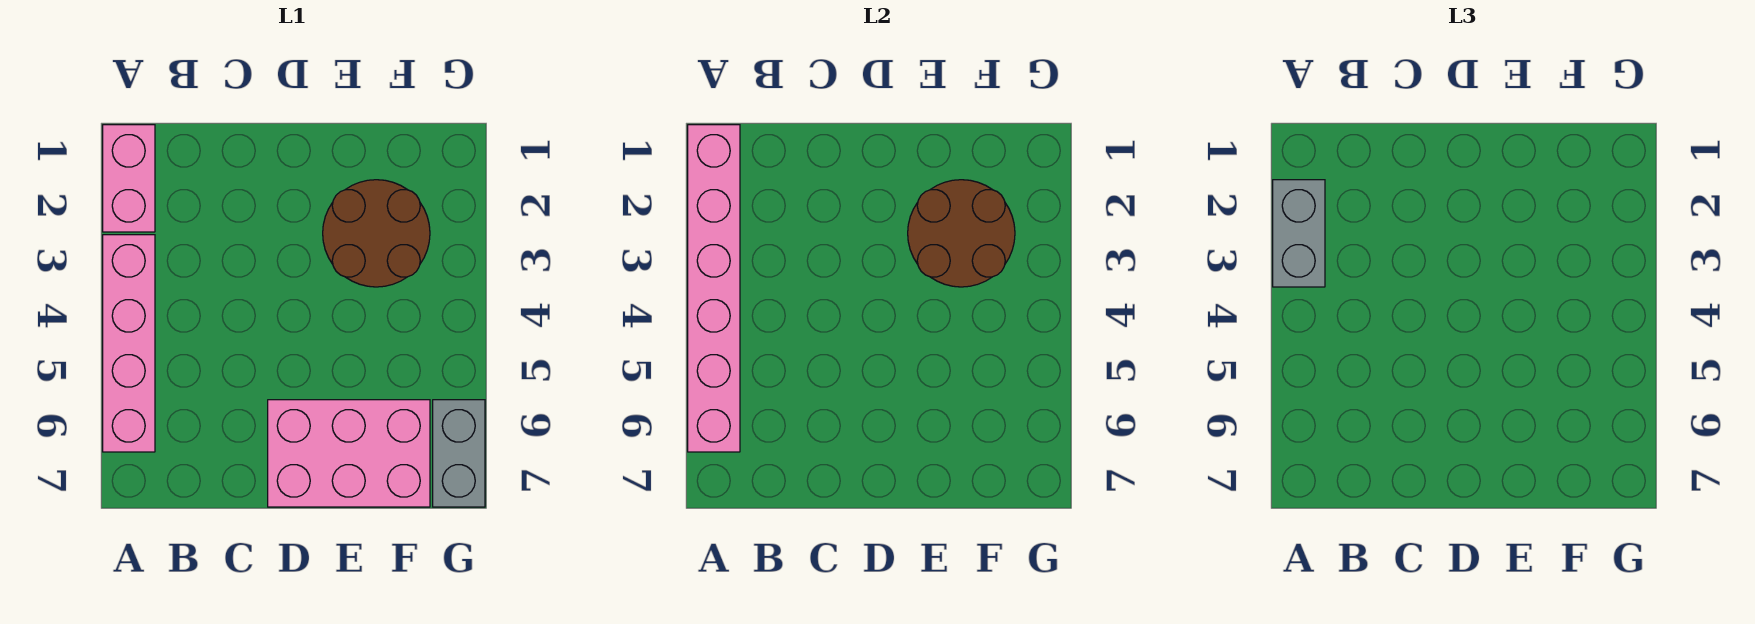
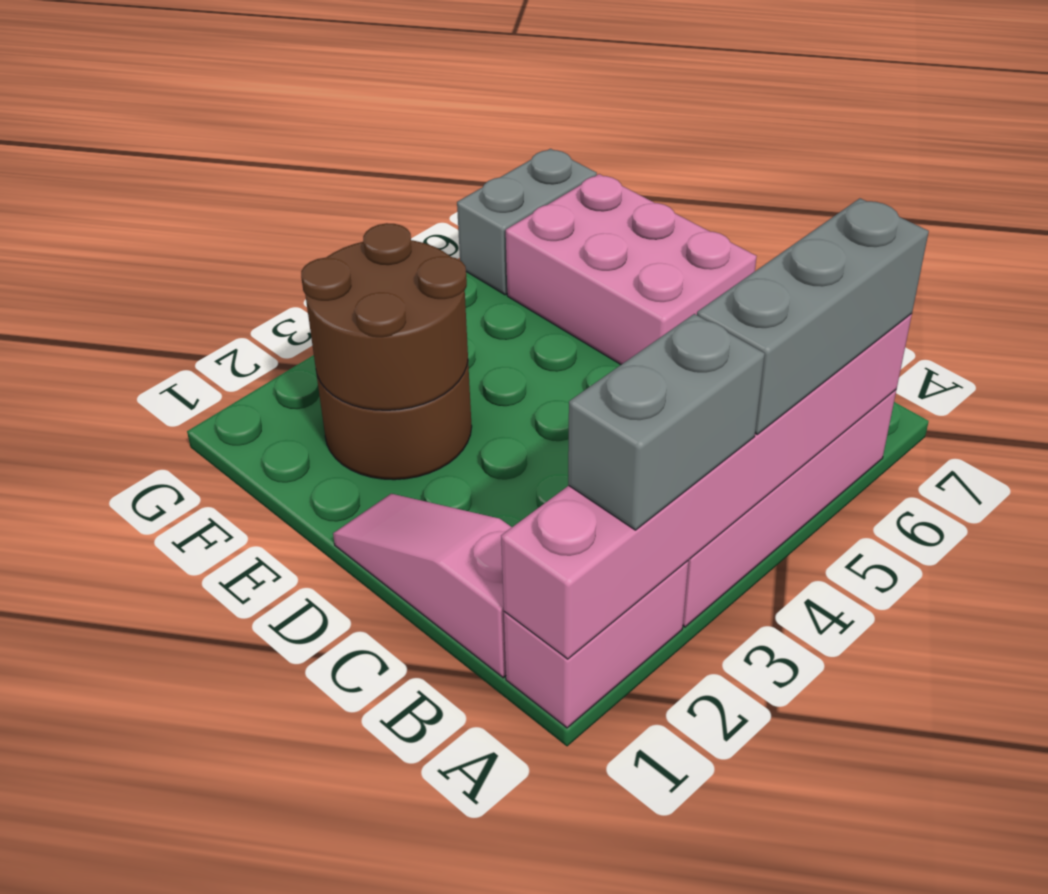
none -> grey 1x3 brick [697,198,929,434]
none -> pink 1x3 slope [333,494,512,678]

